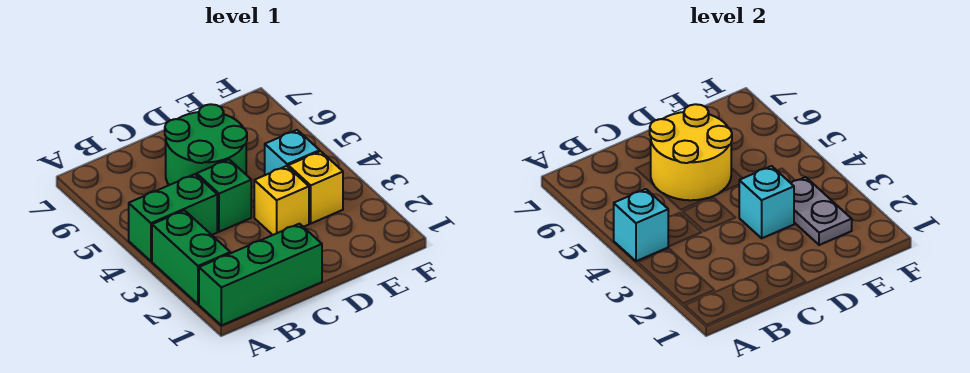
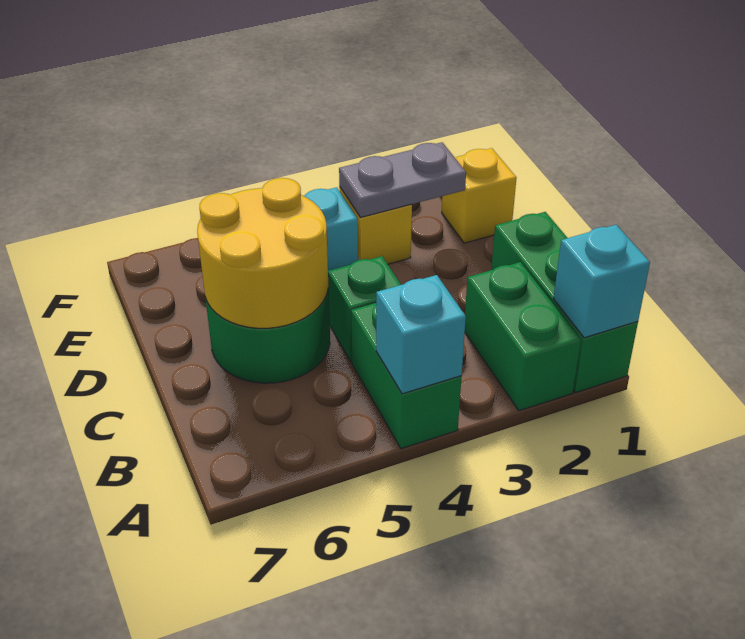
green 1x2 brick [152,210,230,304] -> green 1x2 brick turned to [465,262,581,411]
yellow 1x1 brick [254,166,309,235] -> yellow 1x1 brick moved to [442,148,517,243]
cyan 1x1 brick [739,166,794,238] -> cyan 1x1 brick moved to [553,225,650,338]

